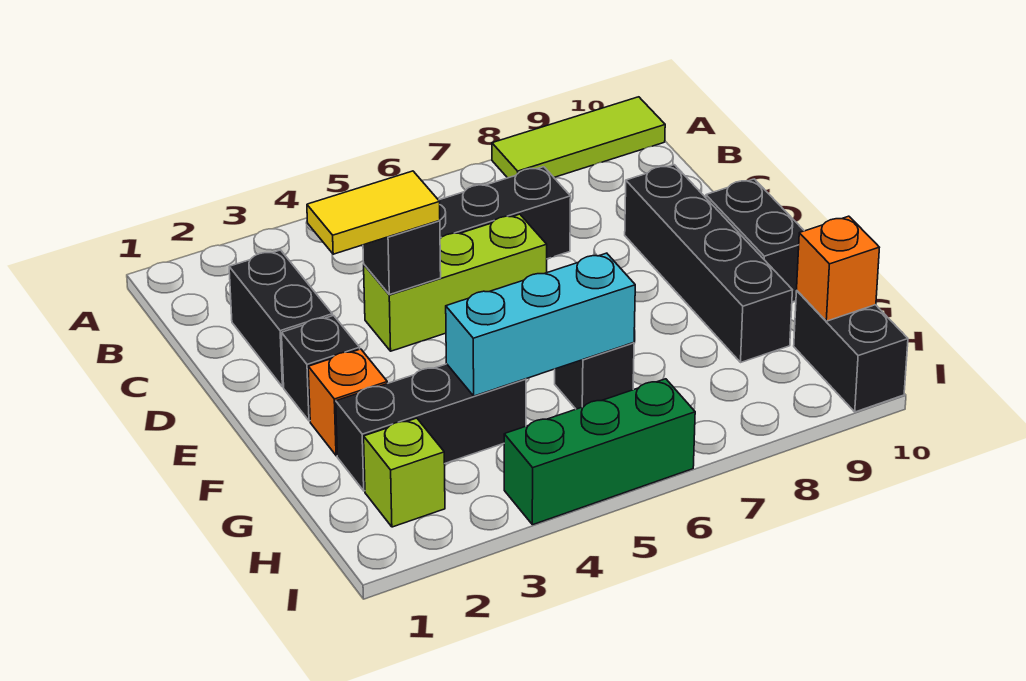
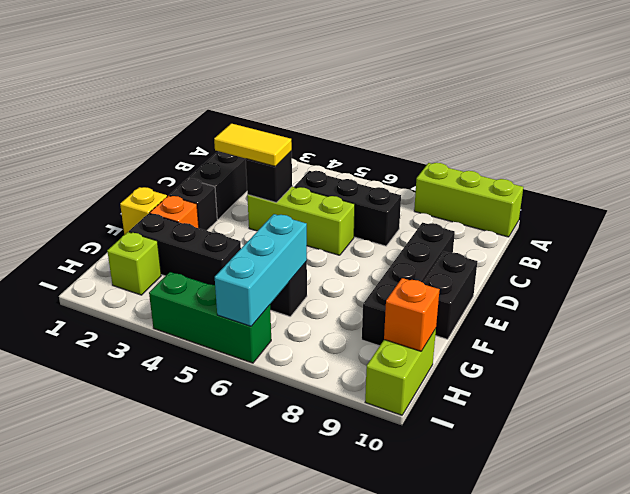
lime 1x3 tile [492,97,665,178] -> lime 1x3 brick [414,163,523,237]
none -> yellow 1x1 brick [120,187,167,235]
cyan 1x3 brick [446,253,635,396] -> cyan 1x3 brick turned to [215,214,307,326]
black 1x2 brick [794,291,908,412] -> lime 1x2 brick [365,329,436,415]

